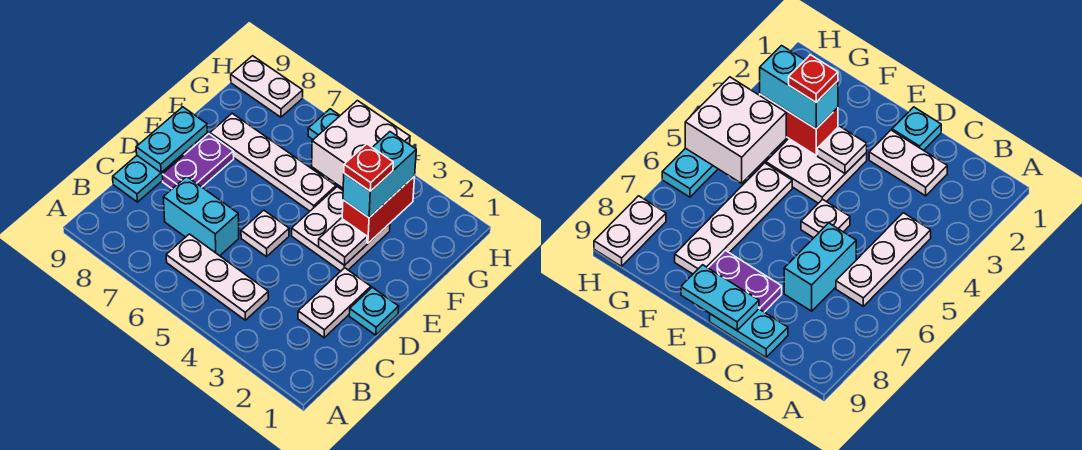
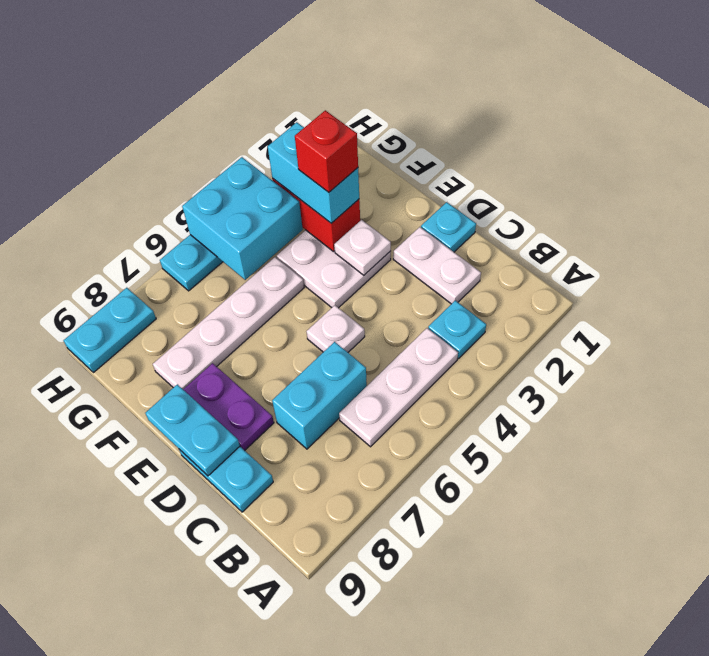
none -> cyan 1x1 plate [428,301,486,358]
red 1x1 plate [344,144,393,191] -> red 1x1 brick [295,110,358,192]
white 2x2 brick [312,101,410,188] -> cyan 2x2 brick [182,157,303,280]
white 1x2 plate [231,56,303,117] -> cyan 1x2 plate [63,288,156,373]

